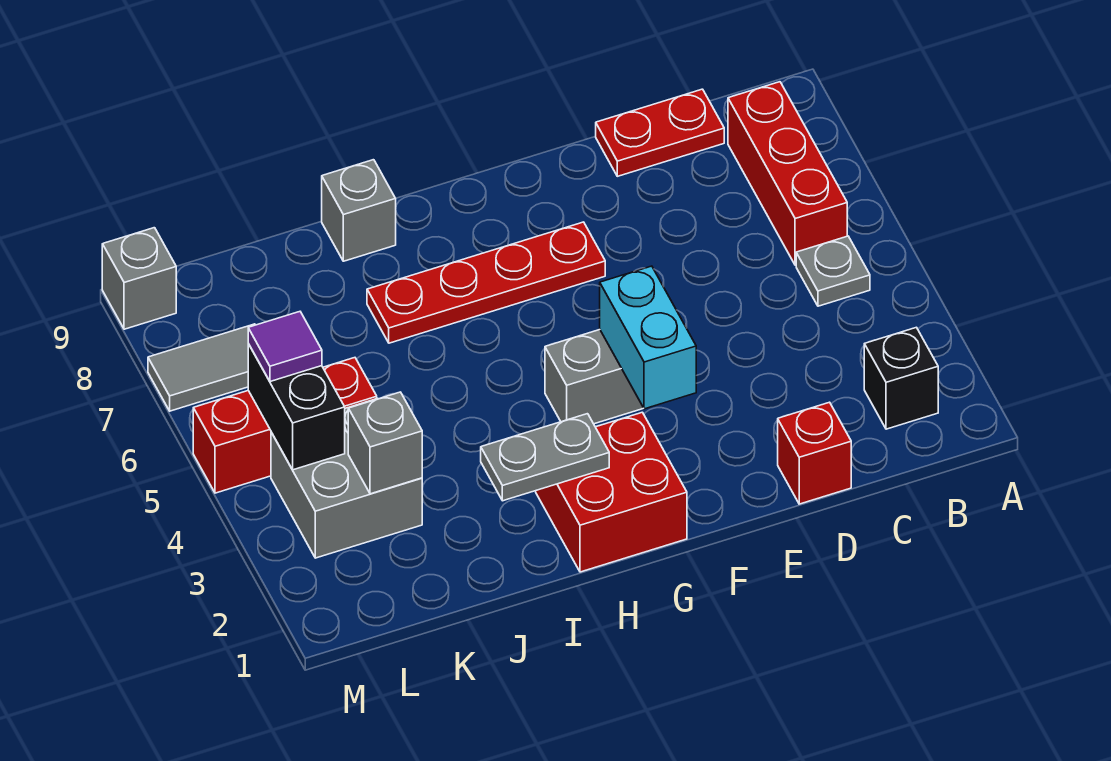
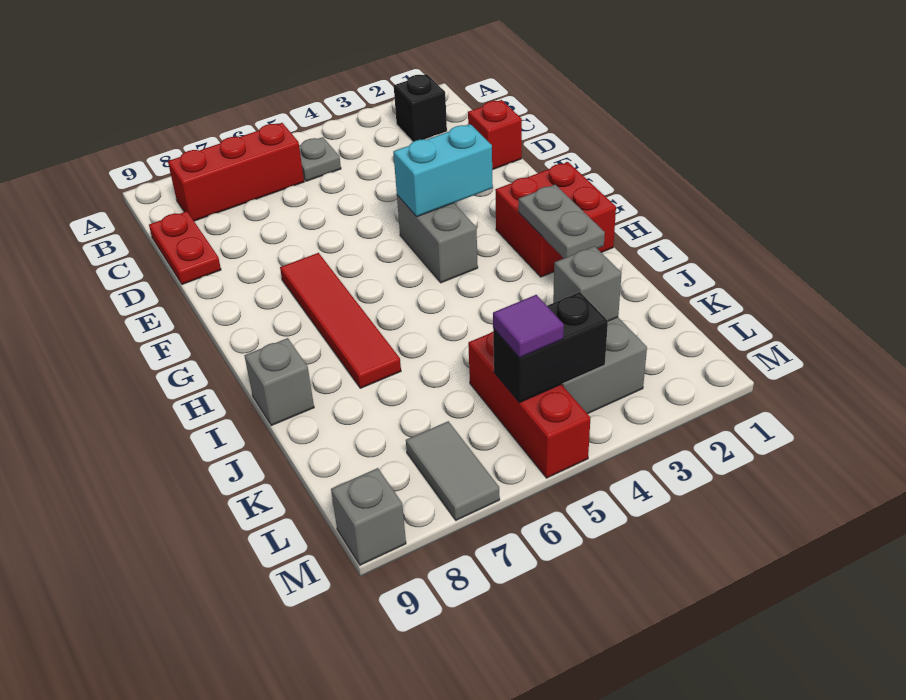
red 1x4 plate [367,222,605,343] -> red 1x4 tile [280,253,401,388]

